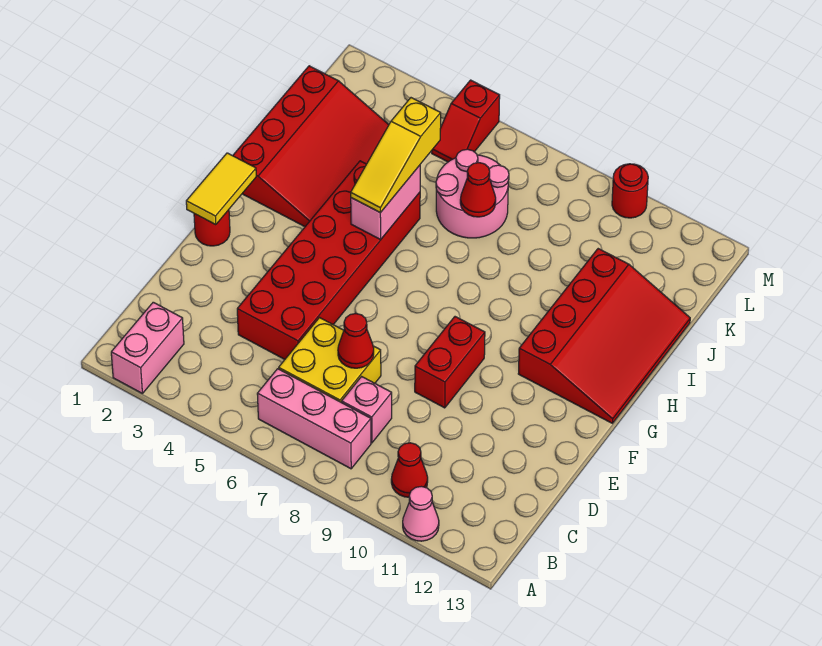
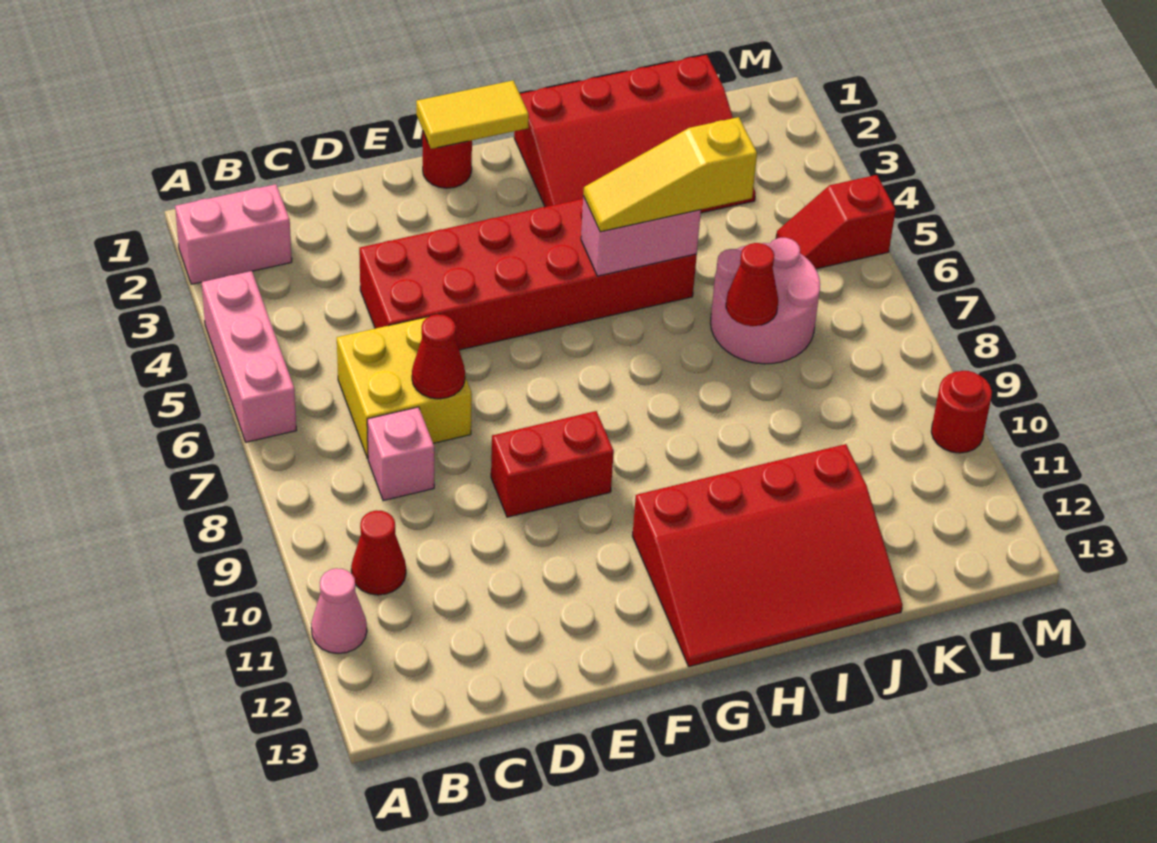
pink 1x3 brick [257,369,371,469] -> pink 1x3 brick moved to [202,271,297,442]

